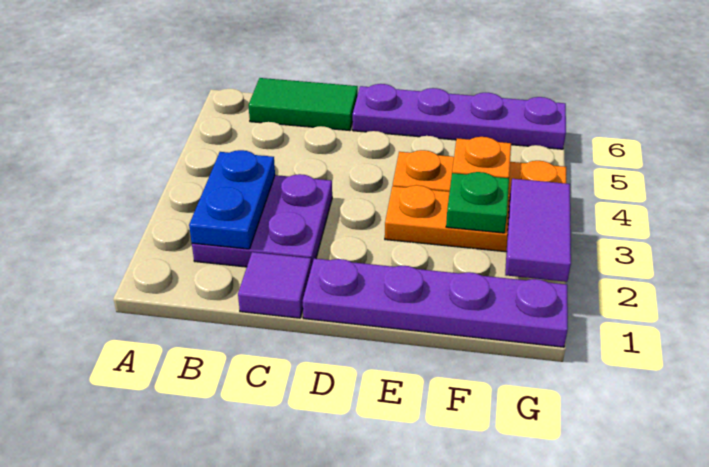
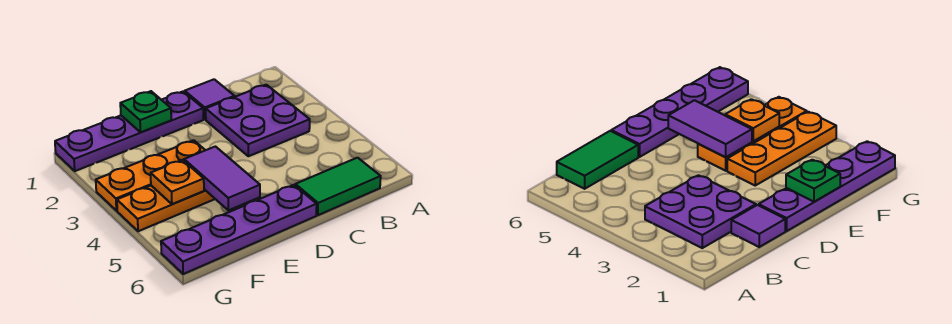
blue 1x2 plate [189,150,275,249] -> none
green 1x1 plate [446,172,509,233] -> green 1x1 plate moved to [120,91,171,132]
purple 1x2 tile [505,179,571,282] -> purple 1x2 tile moved to [184,146,260,210]

